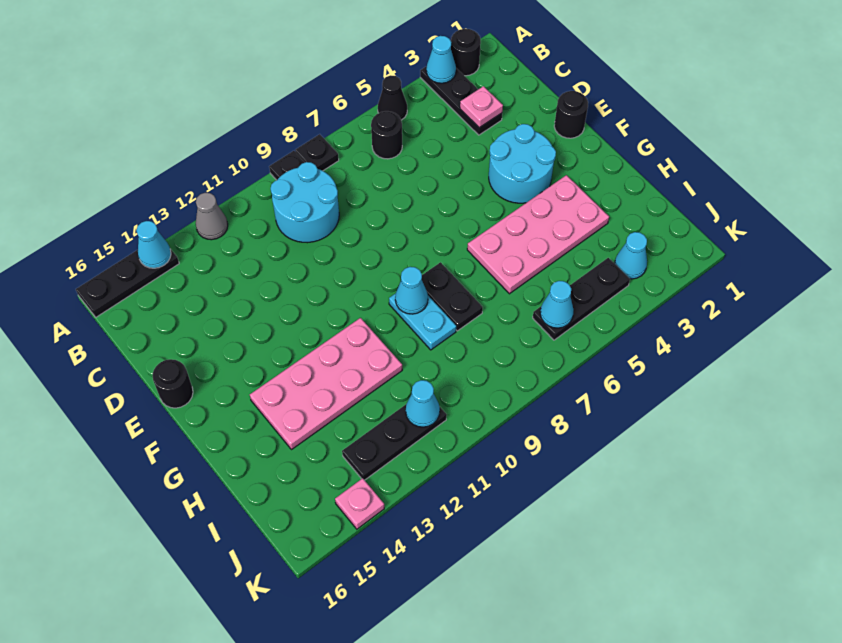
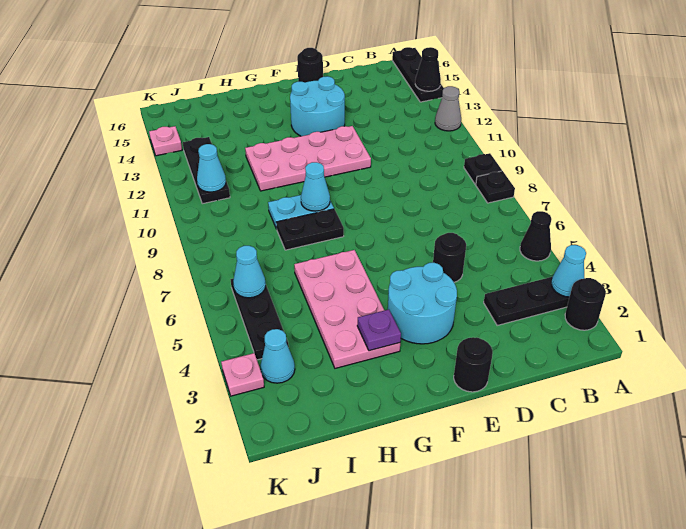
cyan 1x1 cone [136,221,171,268] -> black 1x1 cone [415,47,441,91]
black 1x1 round brick [371,111,402,159] -> black 1x1 round brick moved to [433,233,466,282]
cyan 2x2 round brick [271,162,339,243] -> cyan 2x2 round brick moved to [290,76,345,136]
pink 1x1 plate [460,86,503,128] -> pink 1x1 plate moved to [221,353,264,396]
none -> purple 1x1 plate [357,310,401,351]
pink 2x4 plate [250,318,402,450] -> pink 2x4 plate turned to [245,126,371,191]

